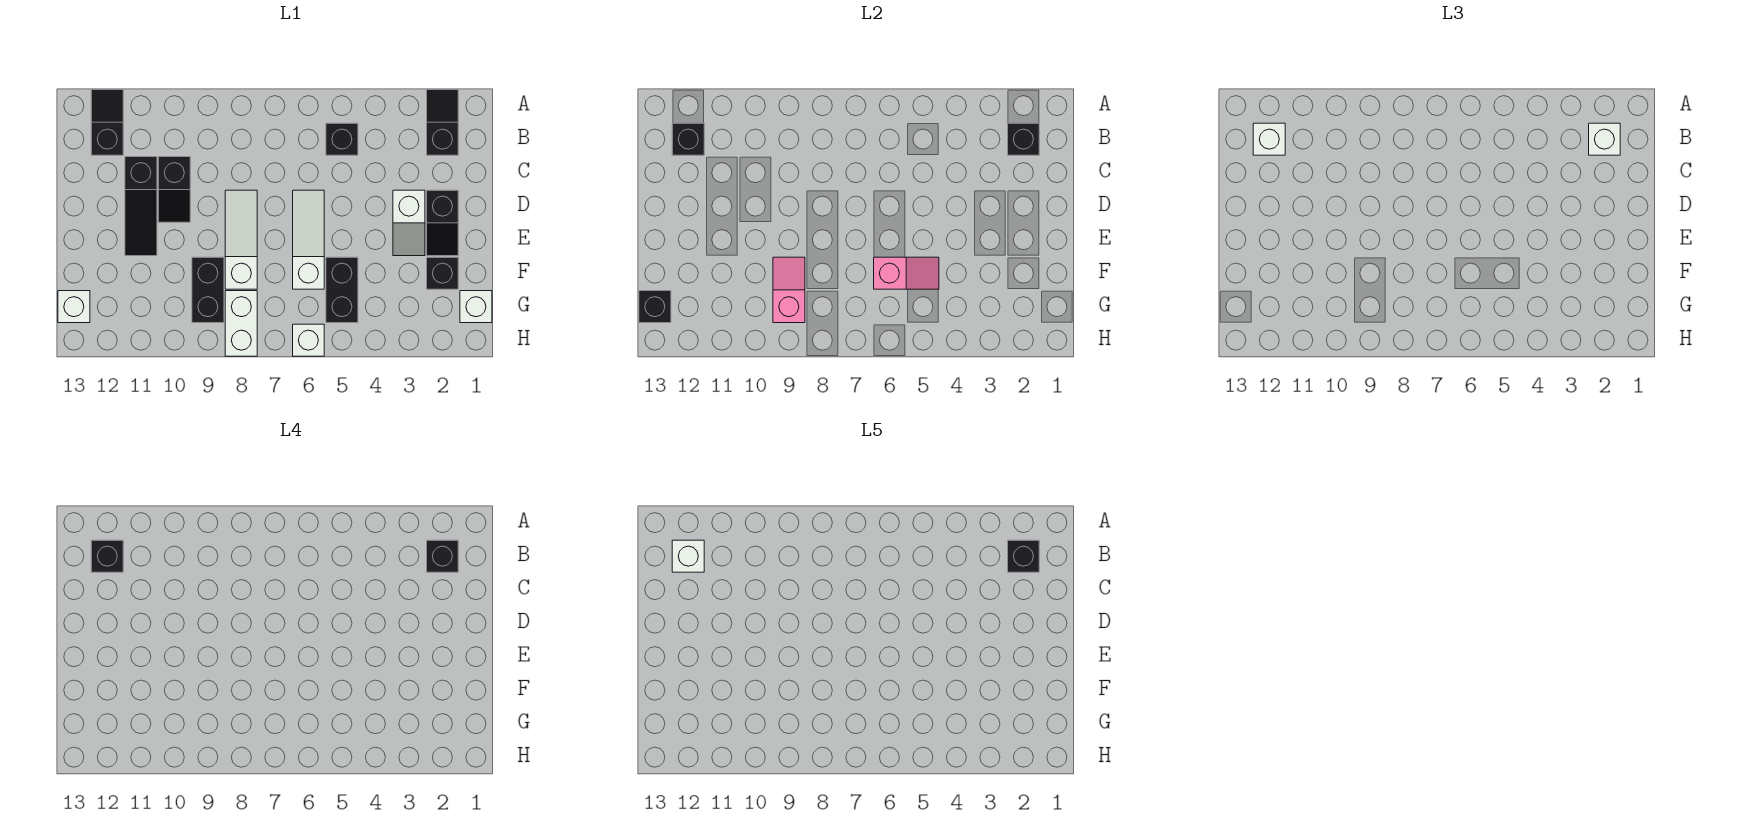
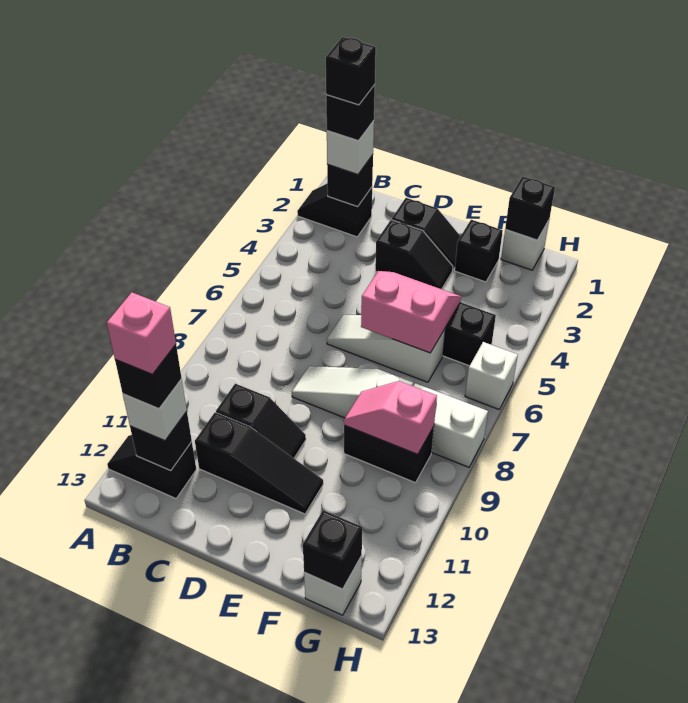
black 1x1 brick [326,123,358,155] -> black 1x1 brick moved to [505,176,555,240]
white 1x1 brick [672,540,704,572] -> pink 1x1 brick [107,292,176,375]
white 1x2 slope [393,190,425,256] -> black 1x2 slope [375,220,453,289]
pink 1x2 slope [874,257,939,289] -> pink 2x2 slope [361,271,461,353]

